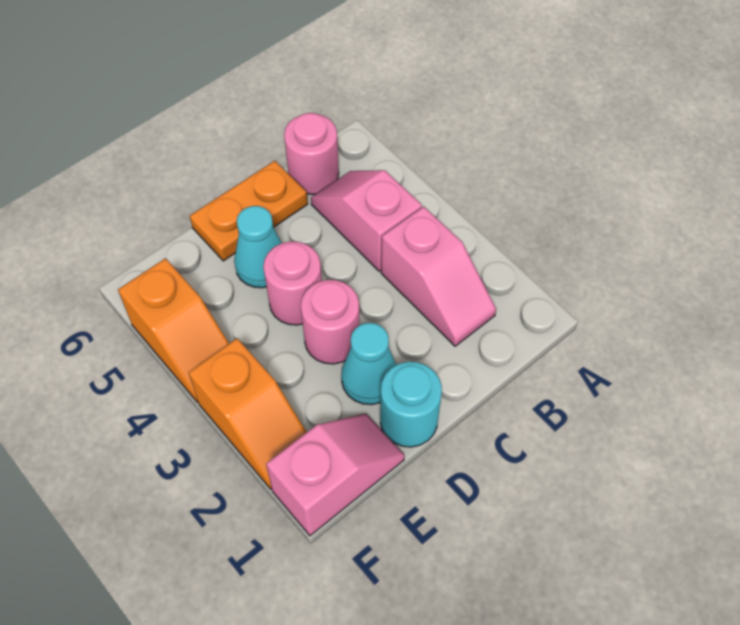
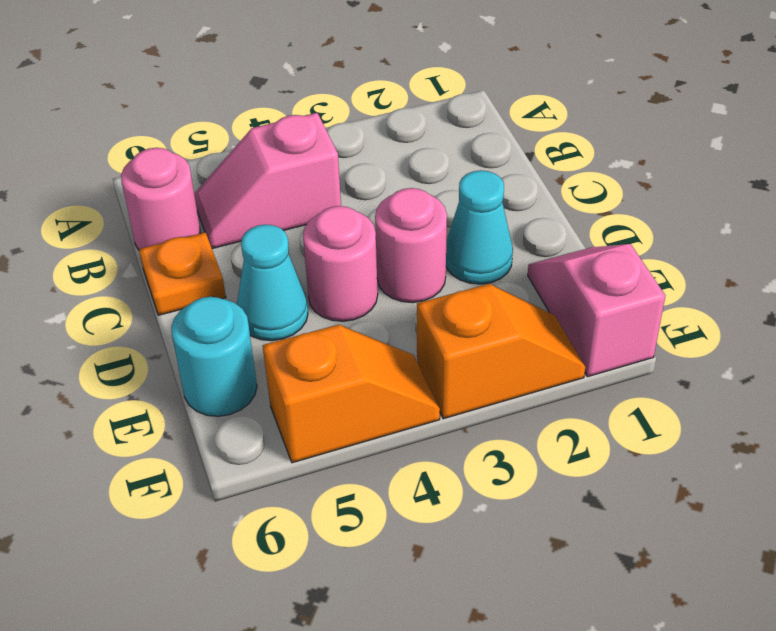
pink 1x2 slope [381,206,496,346] -> none
orange 1x2 plate [190,161,308,261] -> orange 1x1 plate [139,232,226,315]
cyan 1x1 round brick [380,362,442,447] -> cyan 1x1 round brick moved to [171,297,257,416]

